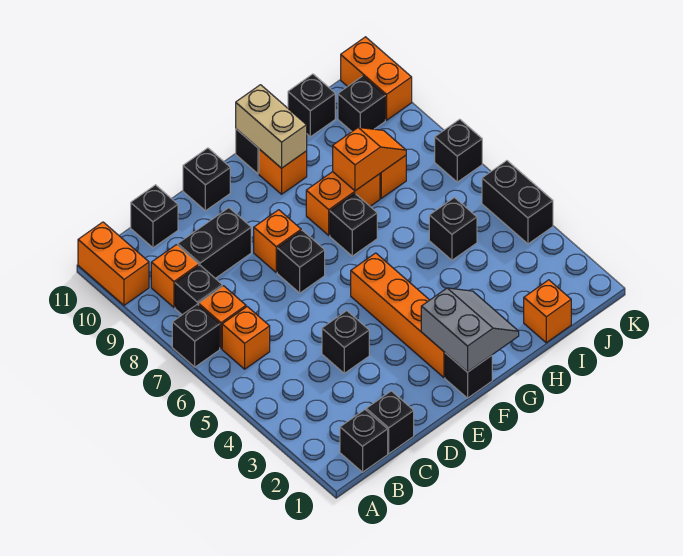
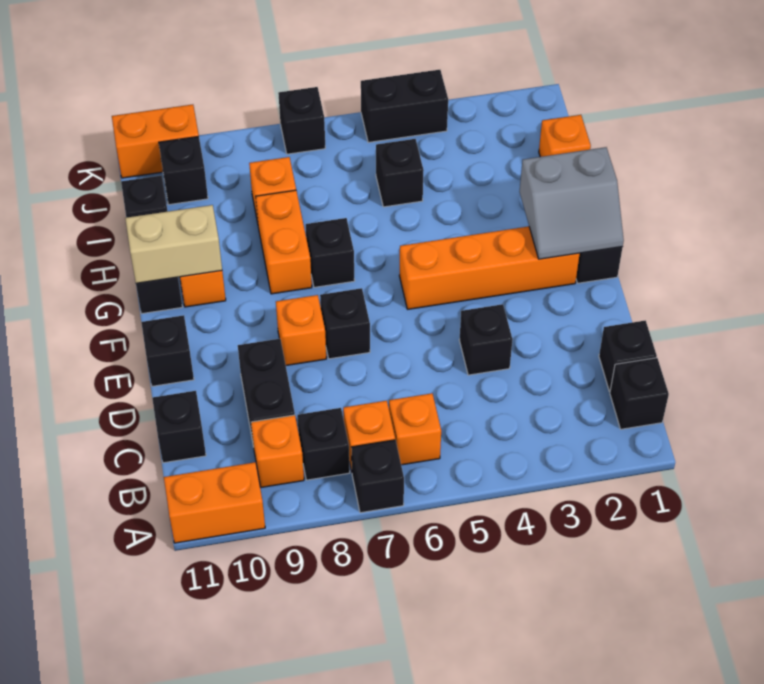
grey 2x2 slope [421,288,519,372] -> grey 2x2 slope turned to [520,147,624,259]
orange 1x2 slope [333,127,406,191] -> none

